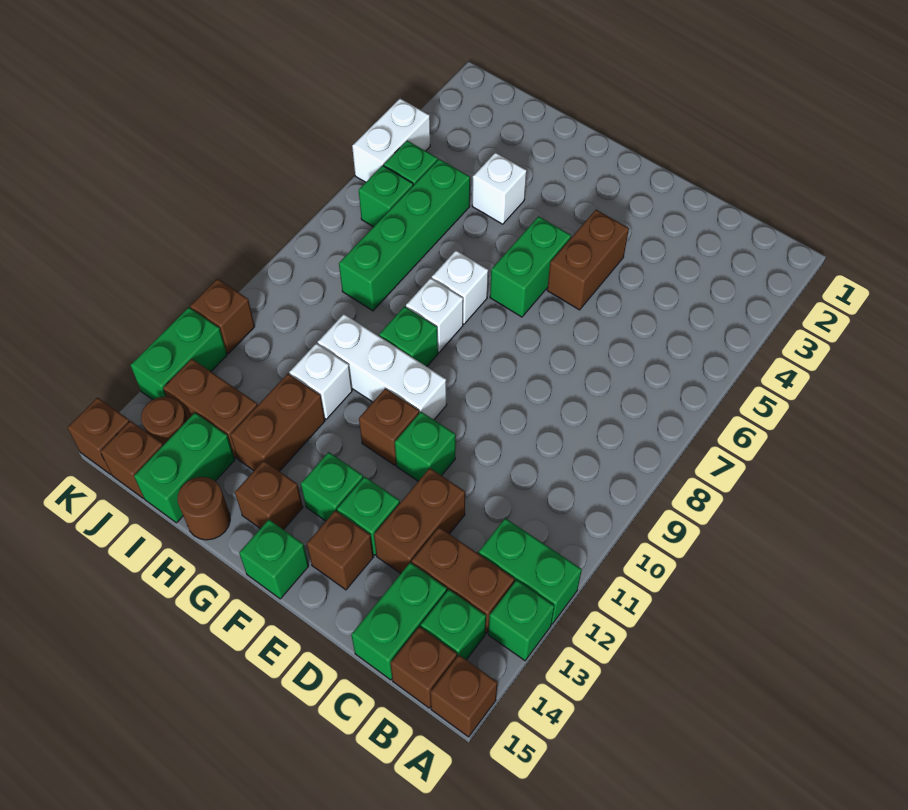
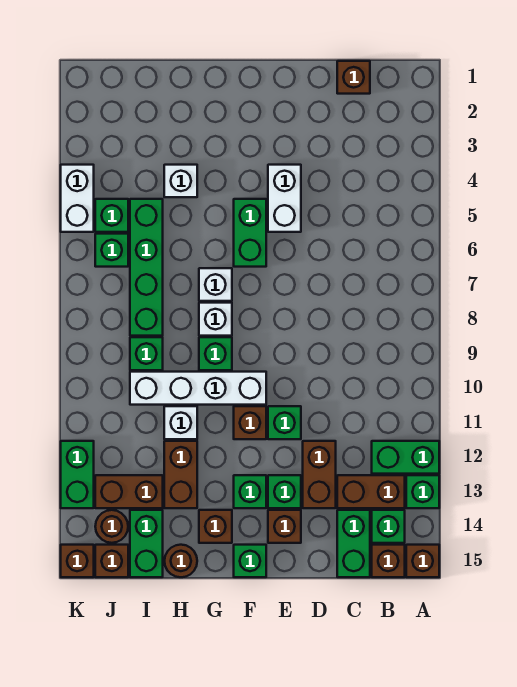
brown 1x2 brick [547,210,629,310] -> white 1x2 brick [268,165,301,232]
white 1x3 brick [318,314,447,420] -> white 1x4 brick [130,372,266,405]
none -> green 1x1 brick [130,337,163,370]
brown 1x1 brick [190,279,255,354] -> brown 1x1 brick moved to [337,61,370,94]

